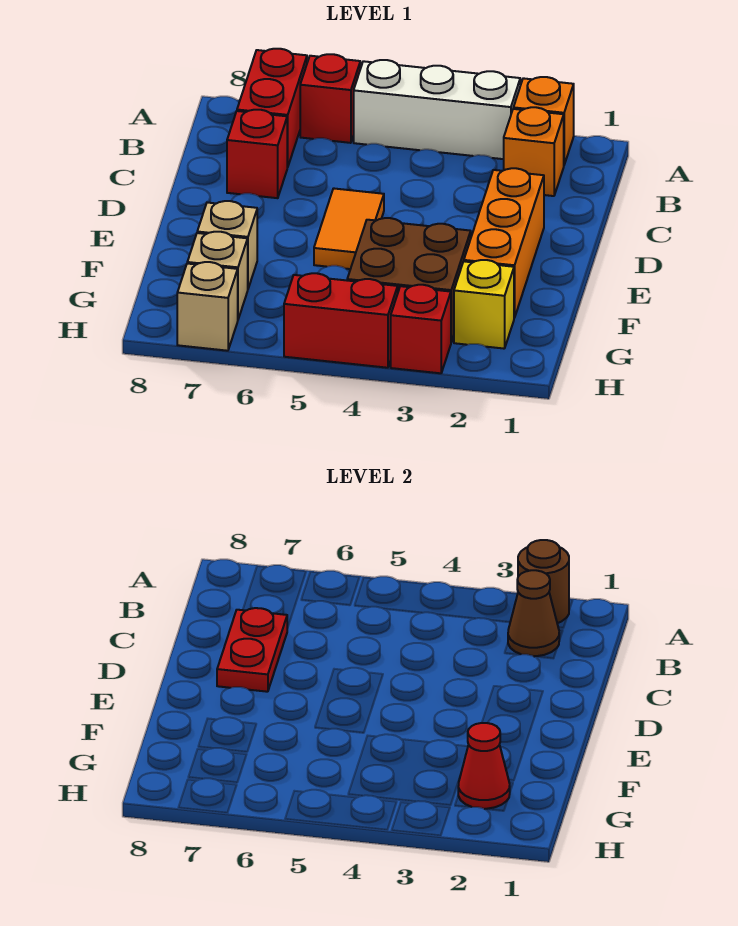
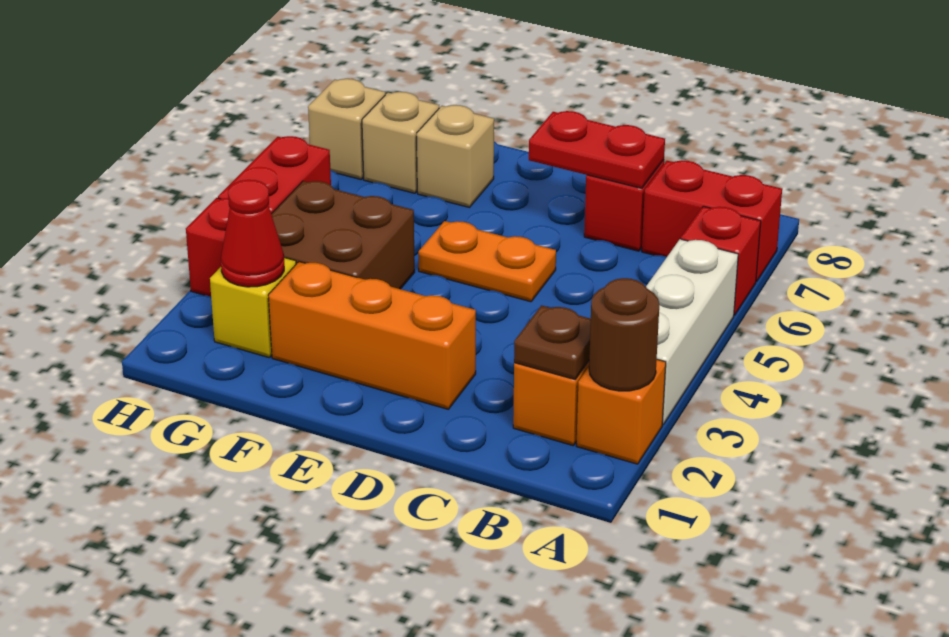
brown 1x1 cone [508,570,559,656] -> brown 1x1 plate [514,305,591,379]
orange 1x2 tile [314,188,384,269] -> orange 1x2 plate [418,221,556,302]

